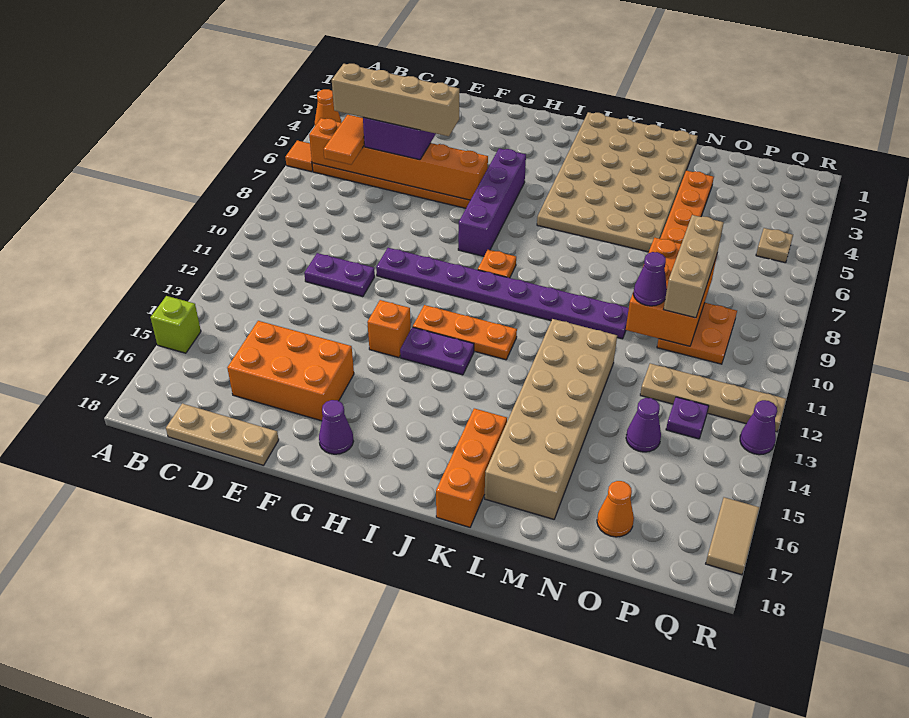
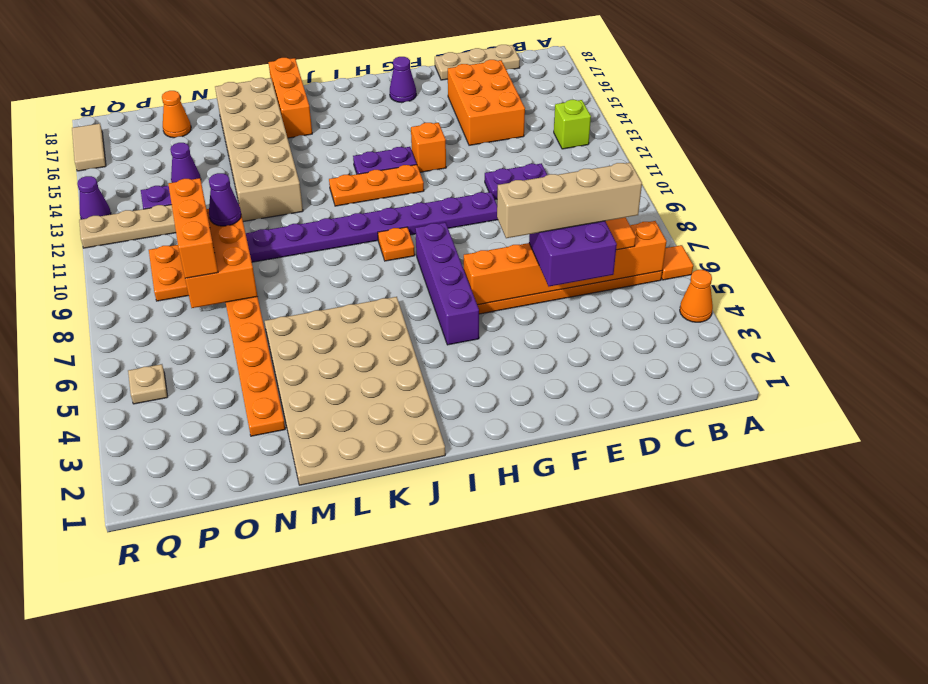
lime 1x1 brick [151,296,201,353] -> lime 1x1 brick moved to [554,100,591,149]
orange 2x3 brick [227,321,354,421] -> orange 2x3 brick turned to [448,60,525,145]
tan 1x3 brick [664,215,724,318] -> orange 1x3 brick [168,178,218,278]

